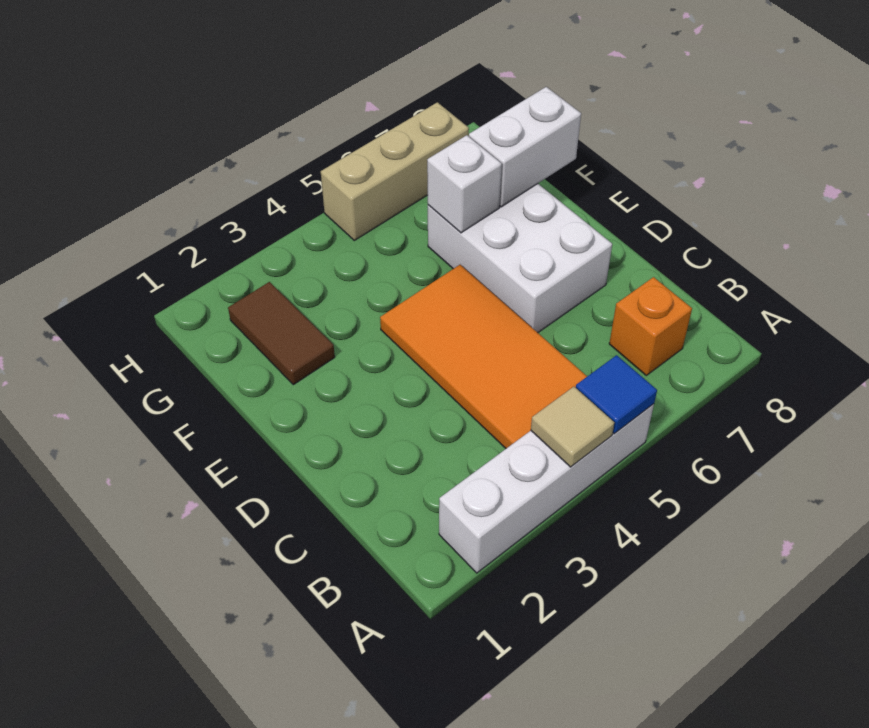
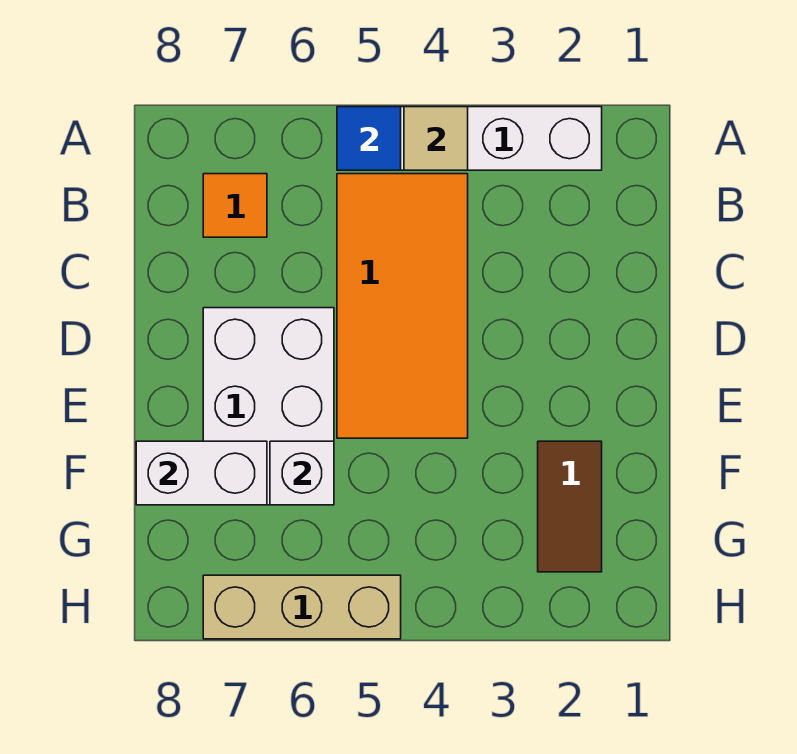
orange 1x1 brick [609,277,692,375] -> orange 1x1 tile [203,174,267,237]

